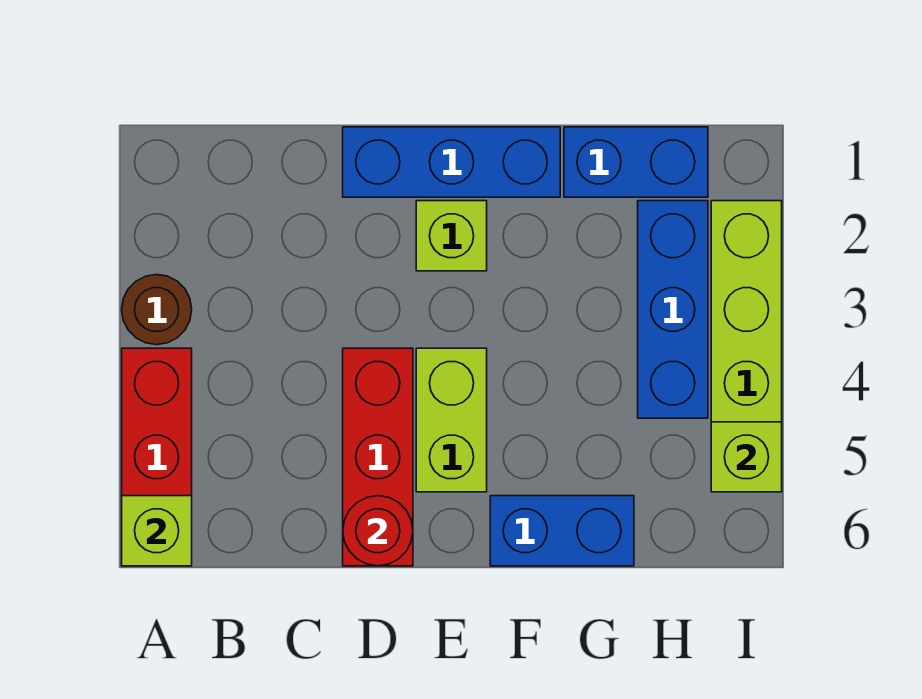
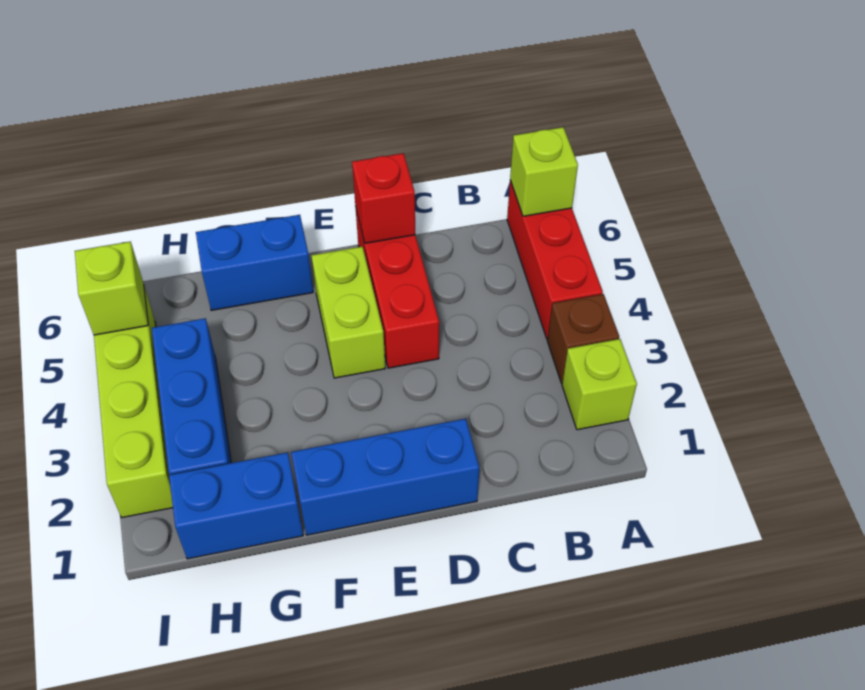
brown 1x1 round brick [122,274,192,345] -> brown 1x1 brick [547,294,619,383]
red 1x1 round brick [343,496,413,566] -> red 1x1 brick [352,153,415,243]
lime 1x1 brick [416,201,487,271] -> lime 1x1 brick moved to [562,339,637,430]

